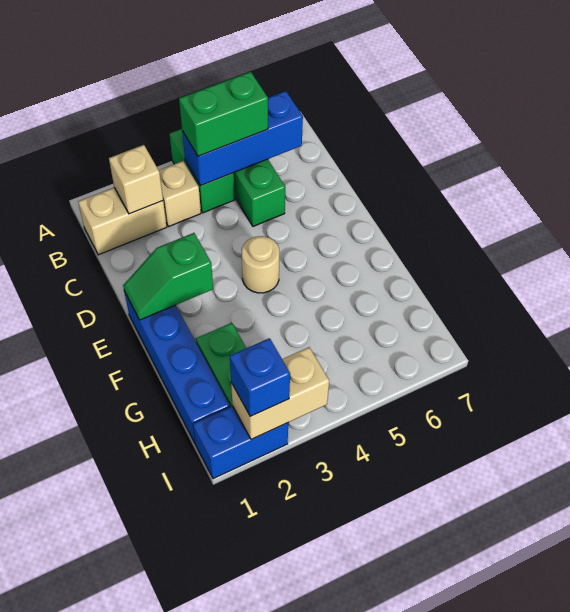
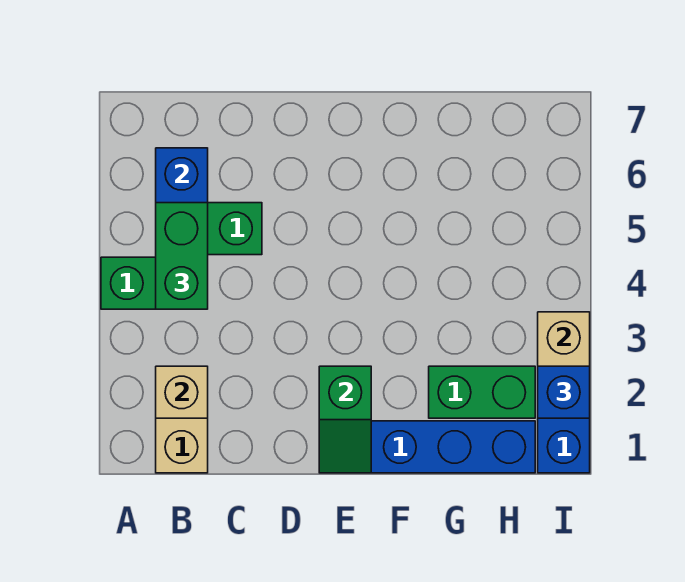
tan 1x1 brick [159,161,201,227] -> none
tan 1x1 round brick [242,236,279,293] -> none

